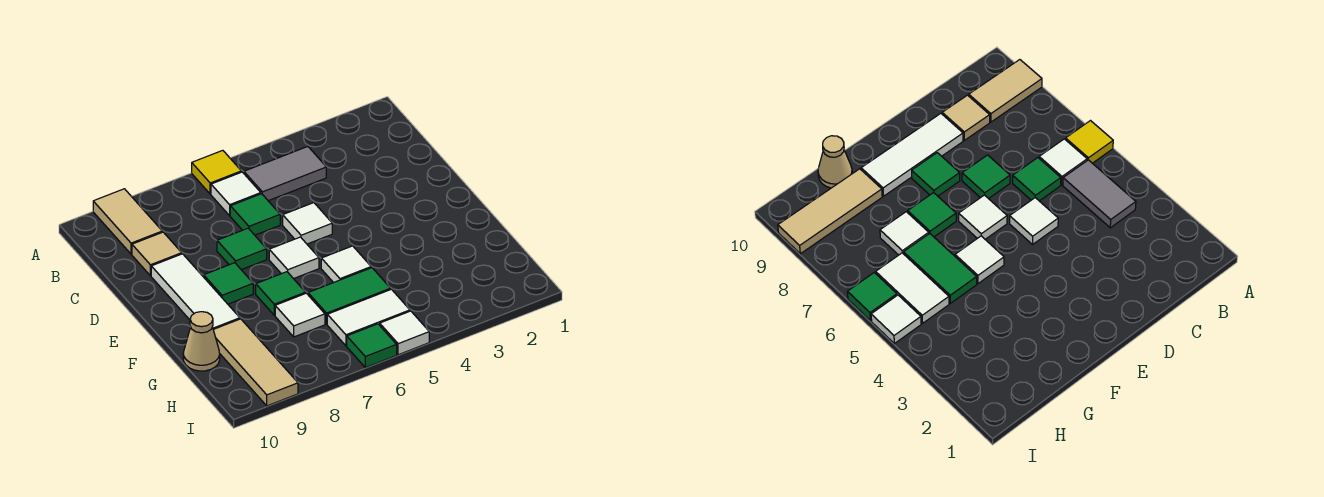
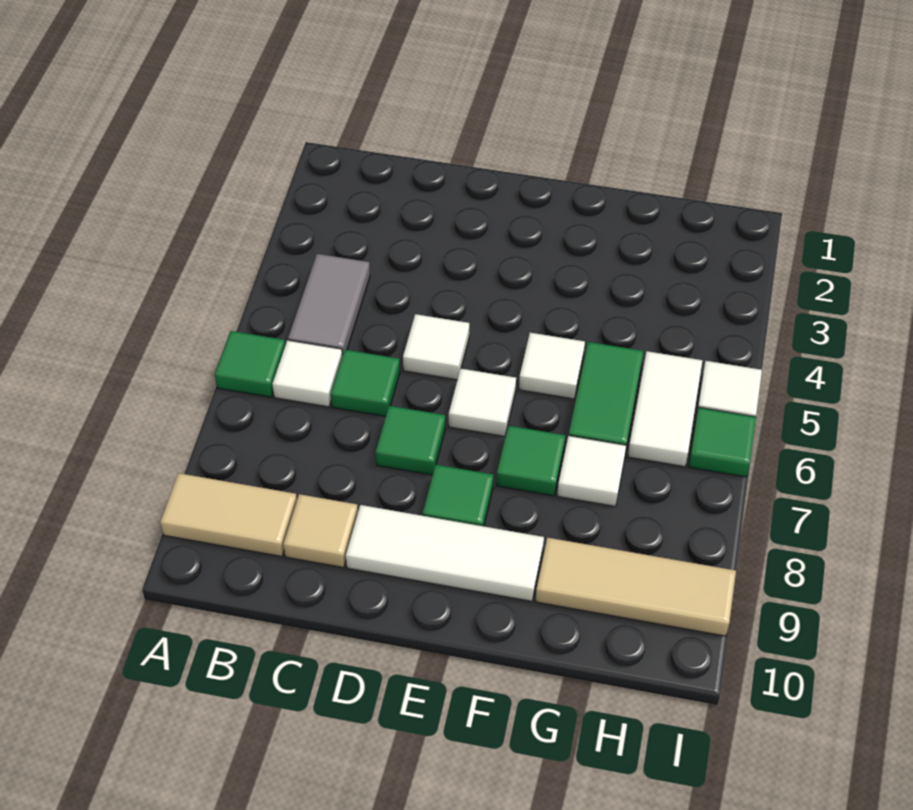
yellow 1x1 tile [192,150,241,194] -> green 1x1 tile [215,331,285,397]
tan 1x1 cone [183,312,220,371] -> none

